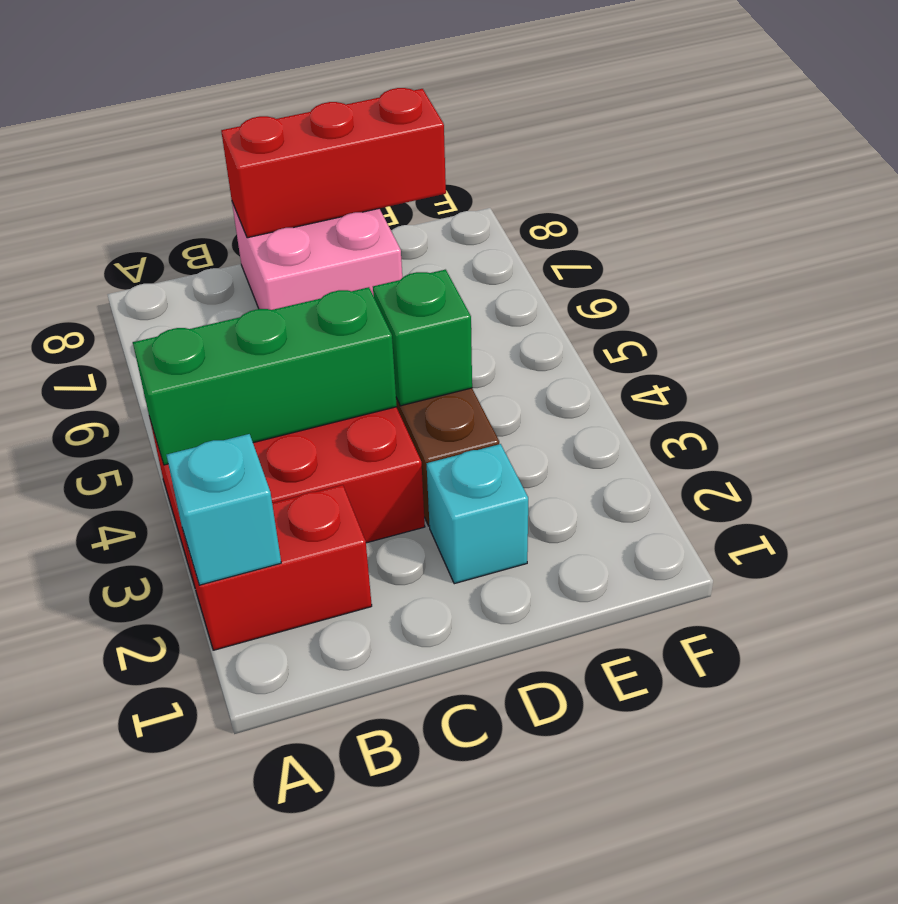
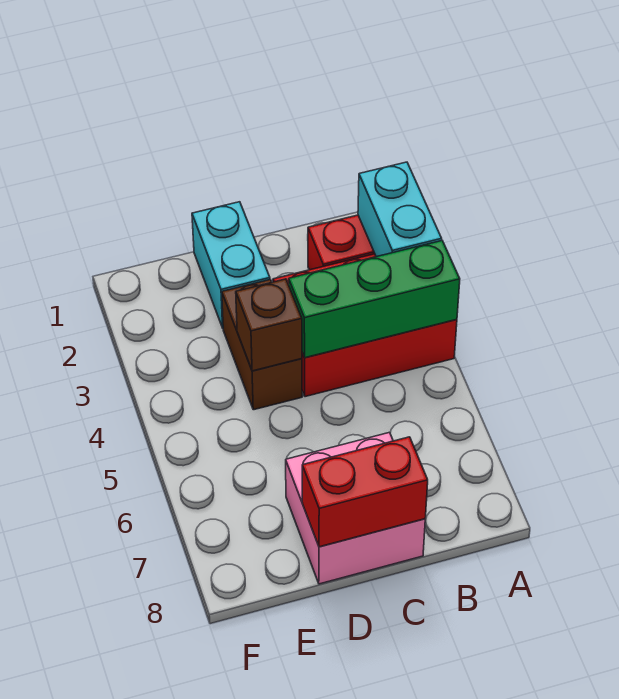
cyan 1x1 brick [166,434,281,585] -> cyan 1x2 brick [358,162,442,257]
red 1x3 brick [221,88,446,238] -> red 1x2 brick [302,437,428,547]
cyan 1x1 brick [427,444,528,584] -> cyan 1x2 brick [192,202,270,328]
green 1x1 brick [373,269,472,406] -> brown 1x1 brick [236,279,302,371]

